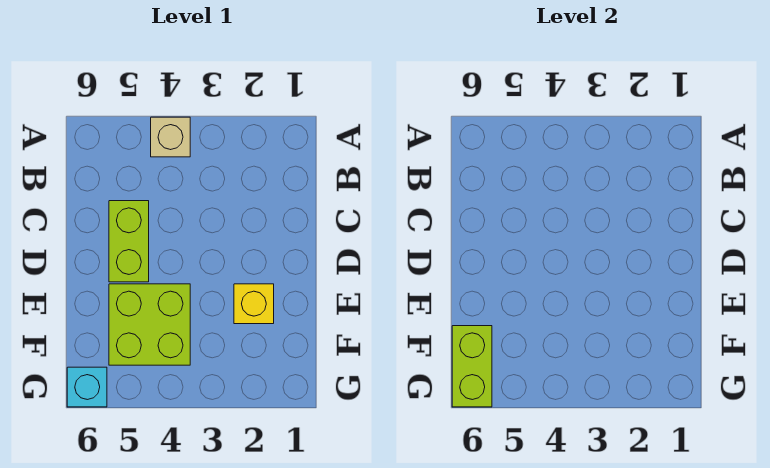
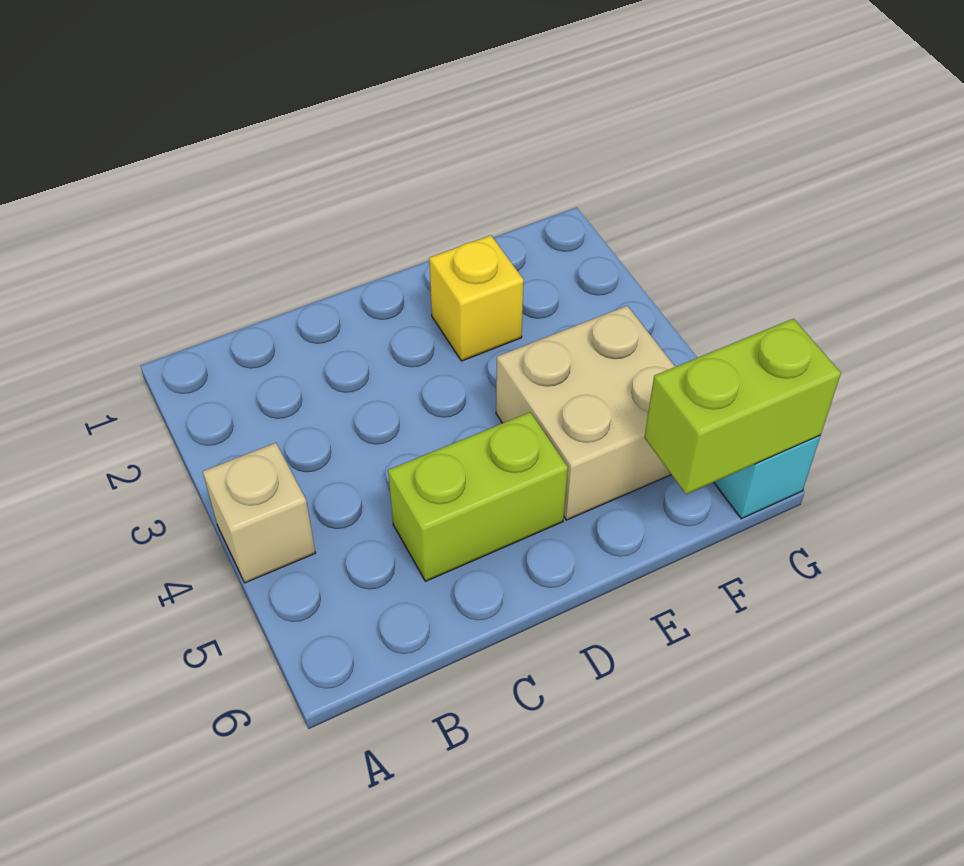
lime 2x2 brick [109,284,190,365] -> tan 2x2 brick [496,306,675,520]

